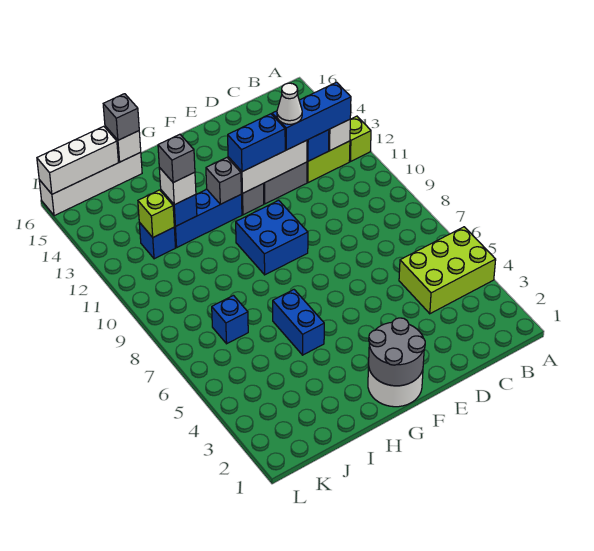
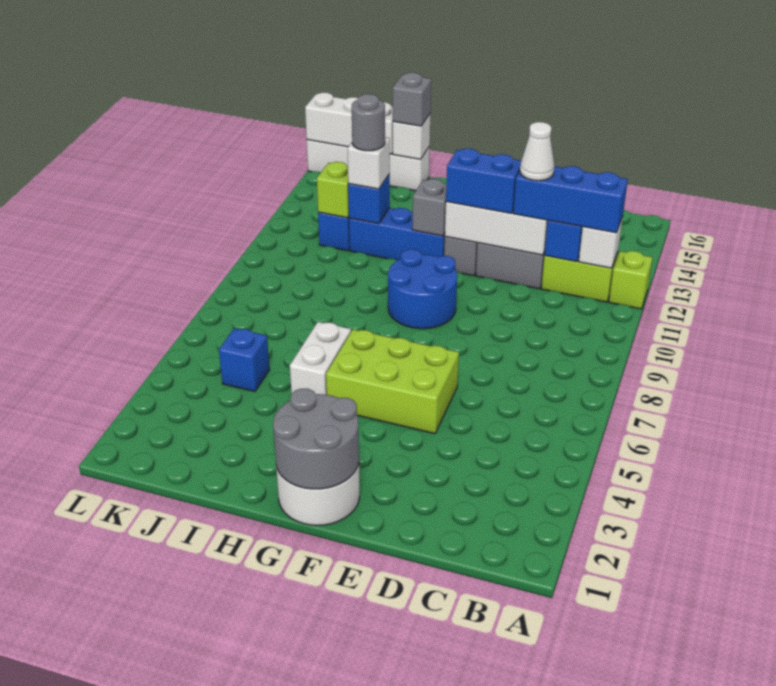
lime 2x3 brick [399,227,496,314] -> lime 2x3 brick moved to [326,329,459,434]
blue 2x2 brick [236,200,308,275] -> blue 2x2 round brick [388,249,457,329]
blue 1x2 brick [273,290,324,355] -> white 1x2 brick [290,322,351,395]
grey 1x1 brick [158,134,195,183] -> grey 1x1 round brick [352,94,385,151]
blue 1x1 brick [212,296,248,344] -> blue 1x1 brick moved to [219,328,270,392]

